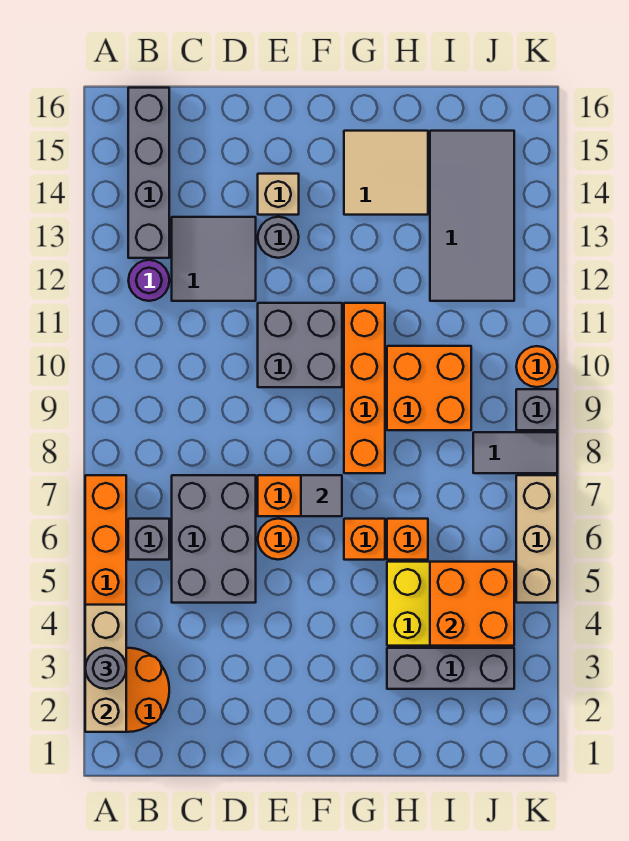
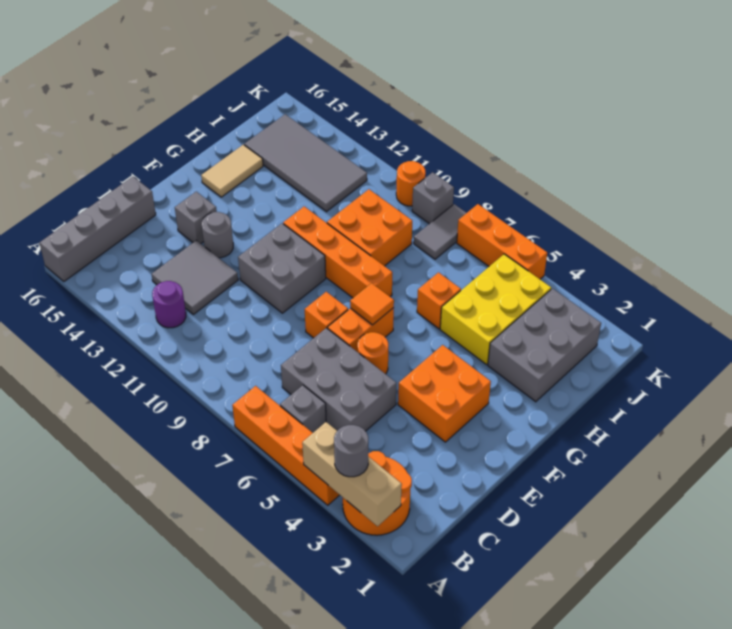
grey 1x4 brick [128,88,169,258] -> grey 1x4 brick turned to [39,177,156,281]
tan 1x1 brick [258,174,299,215] -> grey 1x1 brick [175,192,217,243]
grey 1x1 tile [301,475,342,516] -> orange 1x1 tile [350,283,394,325]
orange 1x1 brick [344,519,385,560] -> orange 1x1 brick moved to [305,292,348,338]
tan 2x2 tile [344,131,428,215] -> tan 1x2 tile [201,145,263,197]
grey 1x3 brick [387,648,514,689] -> grey 2x3 brick [488,288,601,402]
orange 2x2 brick [430,562,514,646] -> orange 2x2 brick moved to [398,345,491,442]
tan 1x3 brick [516,475,557,603] -> orange 1x3 brick [457,204,547,279]

